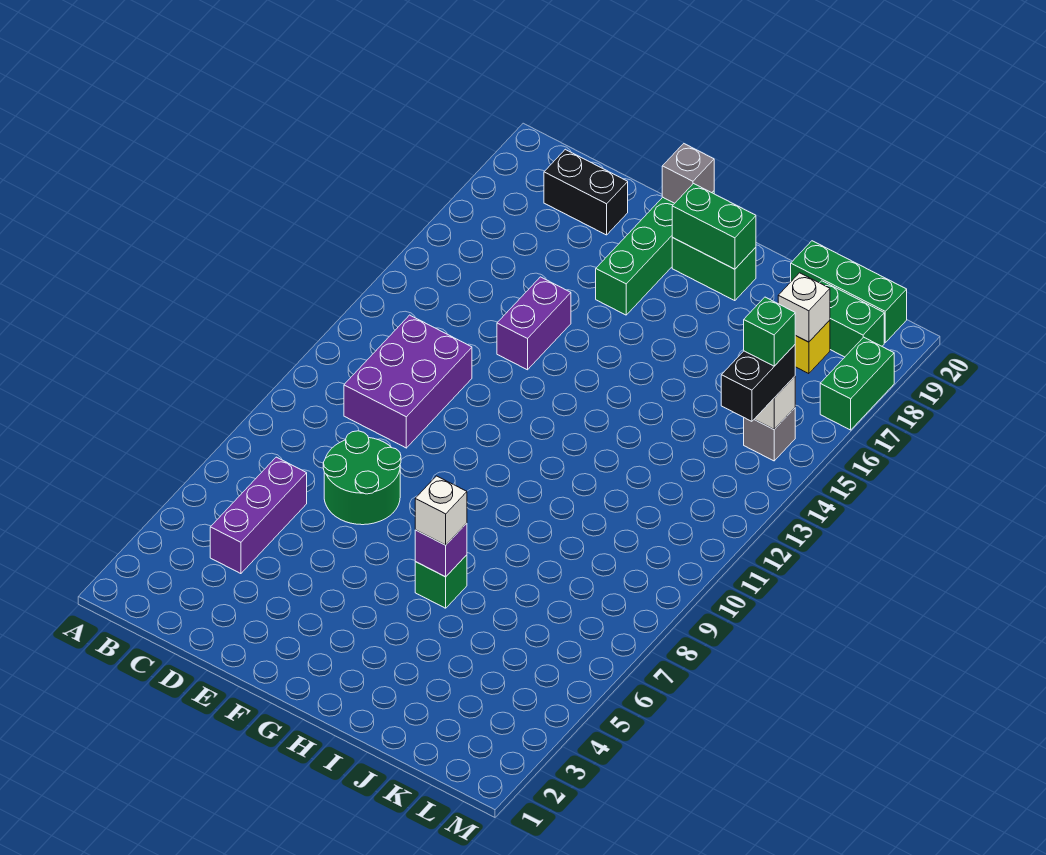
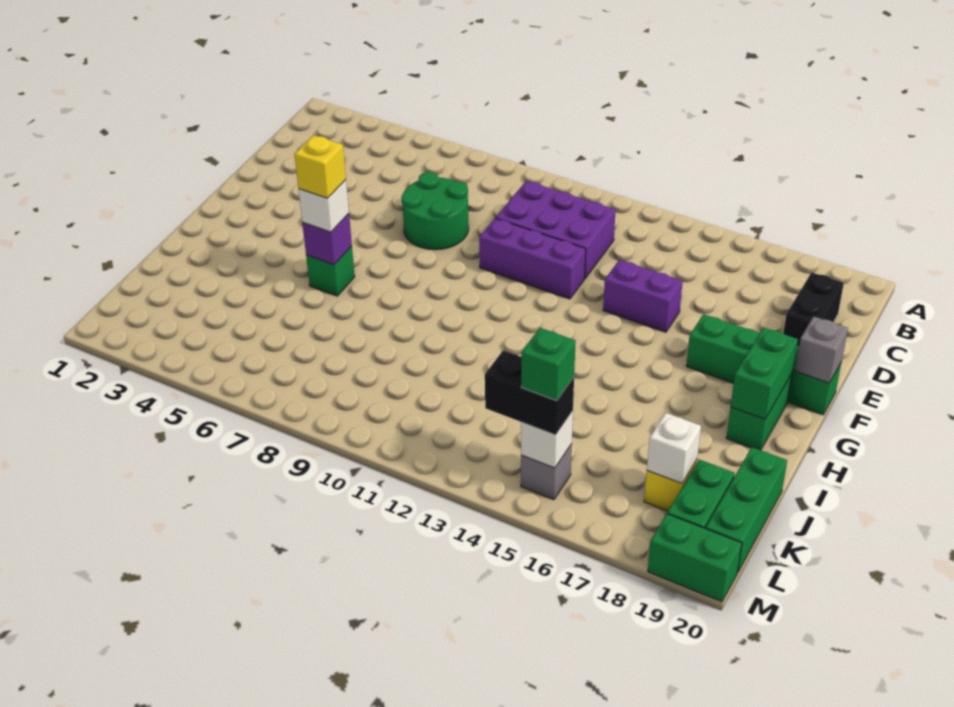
purple 1x3 brick [210,457,307,574] -> purple 1x3 brick moved to [479,218,586,299]
none -> yellow 1x1 brick [294,135,346,198]
green 1x2 brick [820,337,894,430] -> green 1x2 brick moved to [648,514,742,602]

